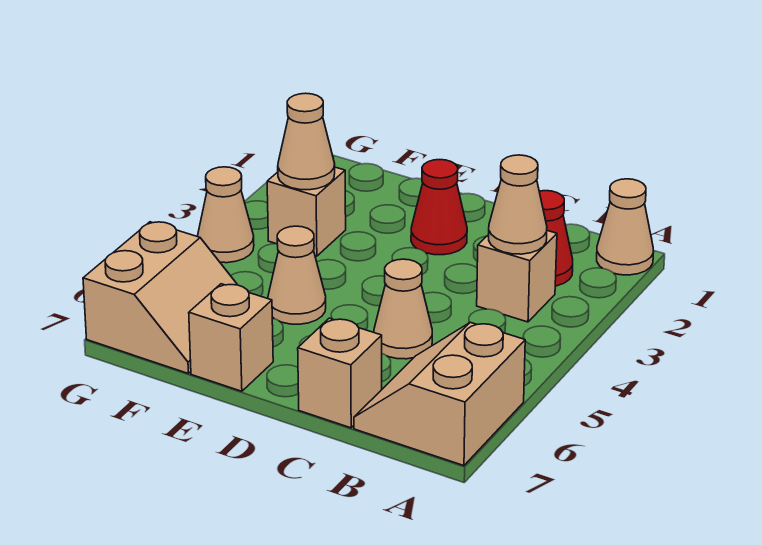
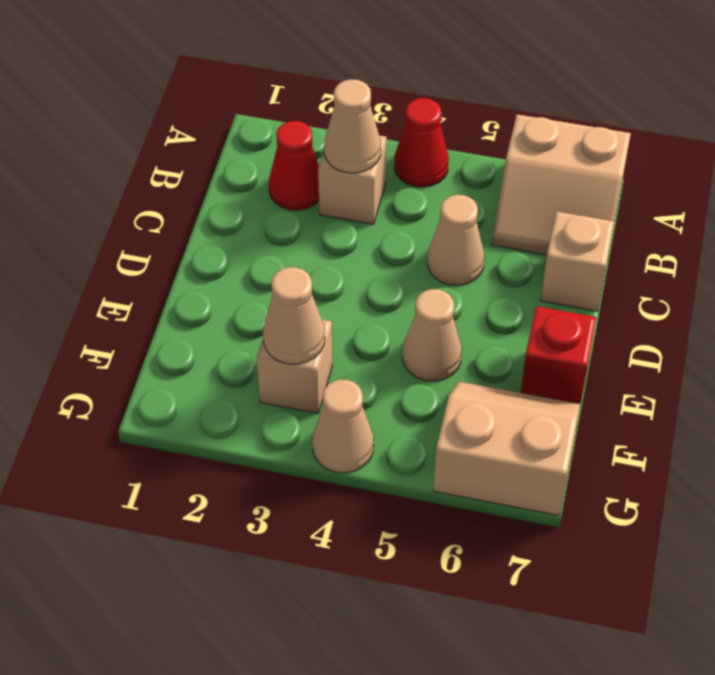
tan 1x1 cone [597,179,654,275] -> none
red 1x1 cone [411,160,467,255] -> red 1x1 cone moved to [394,98,449,187]
tan 1x1 brick [189,284,273,391] -> red 1x1 brick [521,306,596,404]

